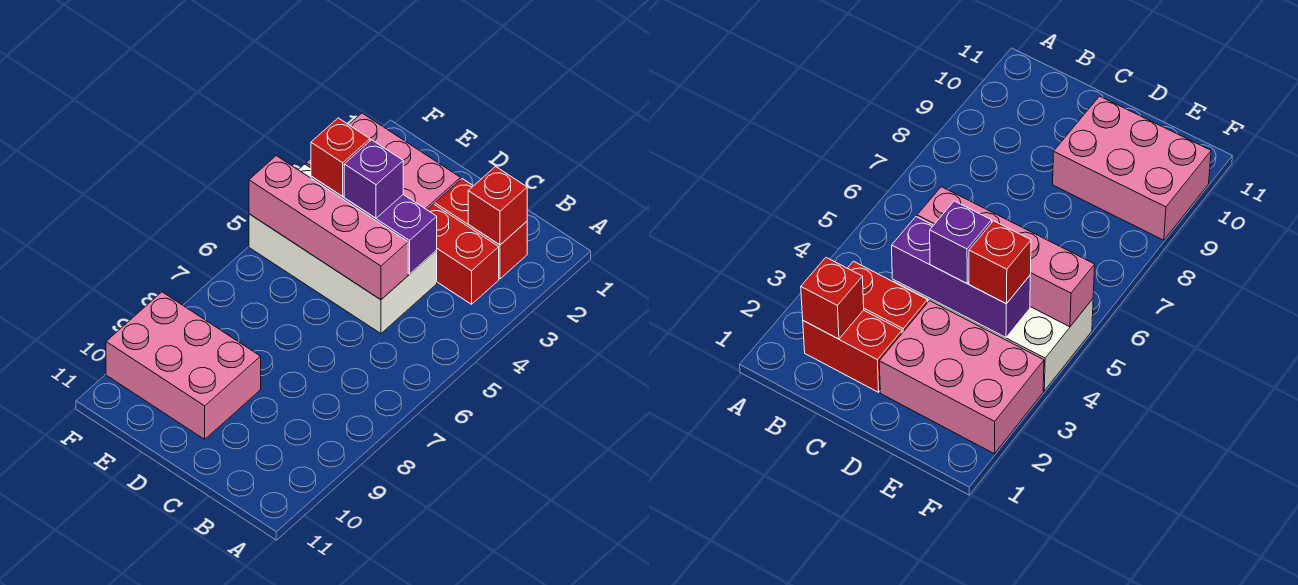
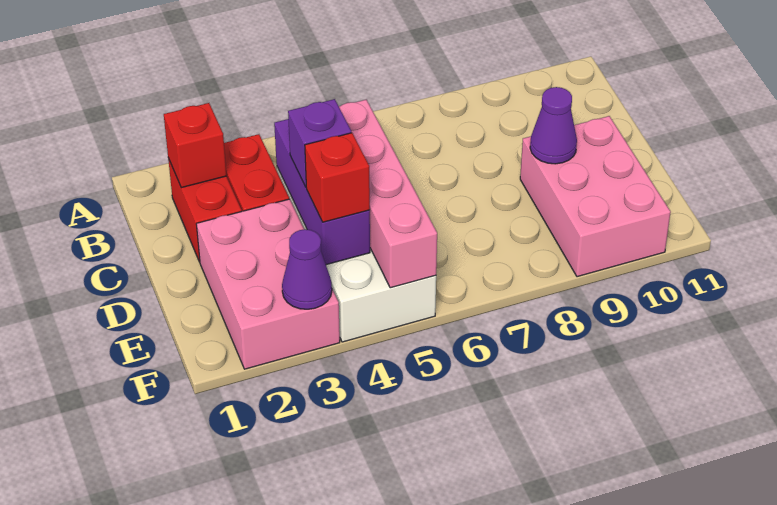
none -> purple 1x1 cone [530,87,577,164]
none -> purple 1x1 cone [282,229,332,309]

